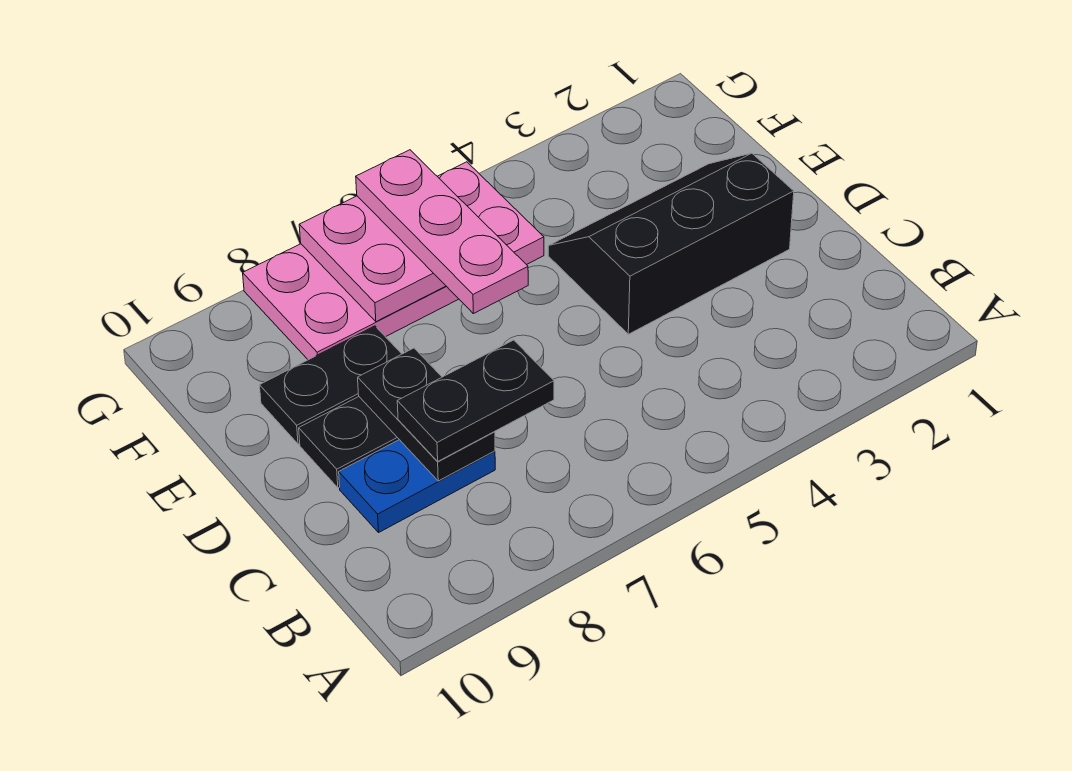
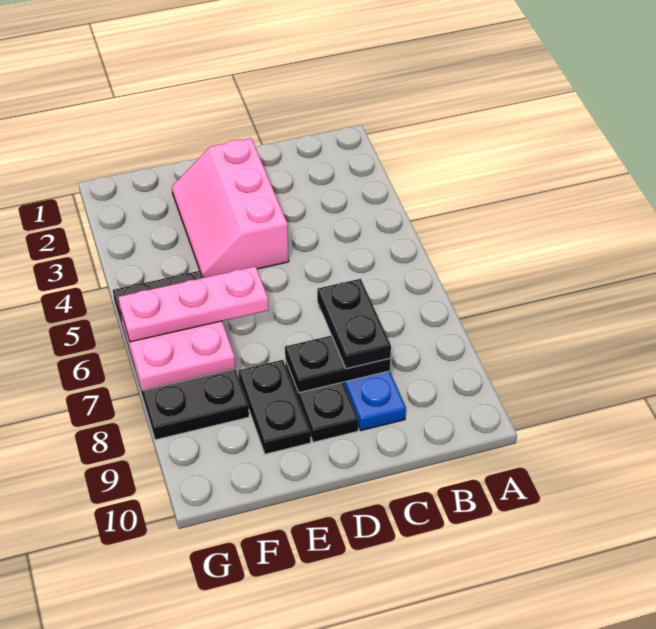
black 2x3 slope [548,153,794,334] -> pink 2x3 slope [172,138,289,278]
pink 2x4 plate [243,162,544,360] -> black 2x4 plate [113,271,249,440]

